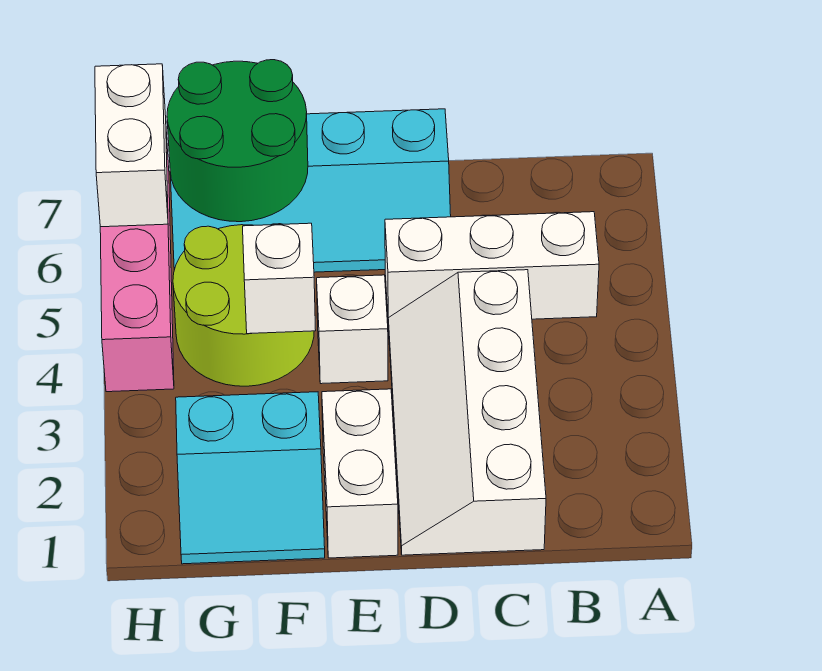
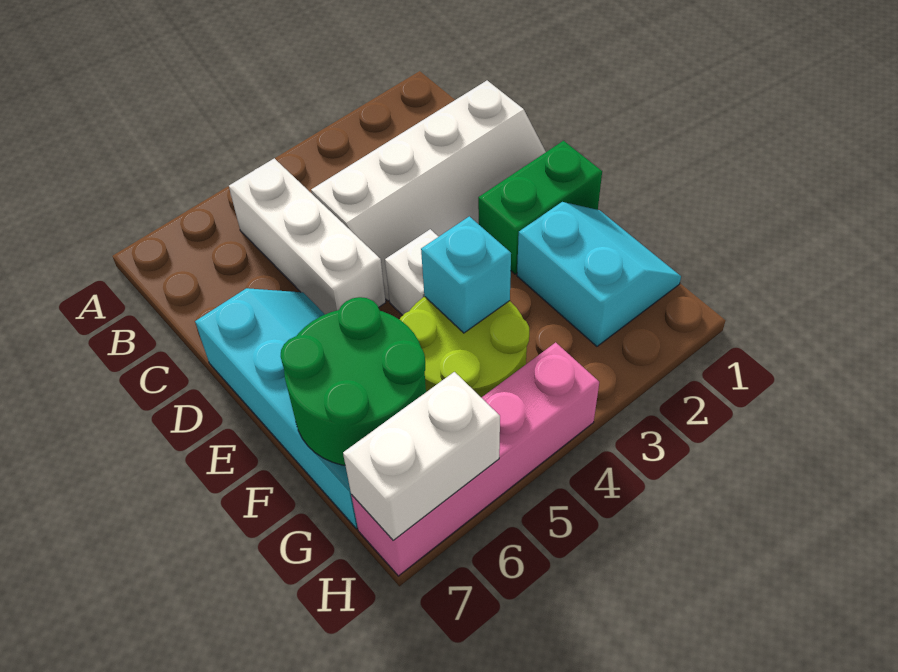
white 1x2 brick [322,389,398,558] -> green 1x2 brick [478,141,602,274]
white 1x1 brick [243,223,316,334] -> cyan 1x1 brick [421,216,511,333]

